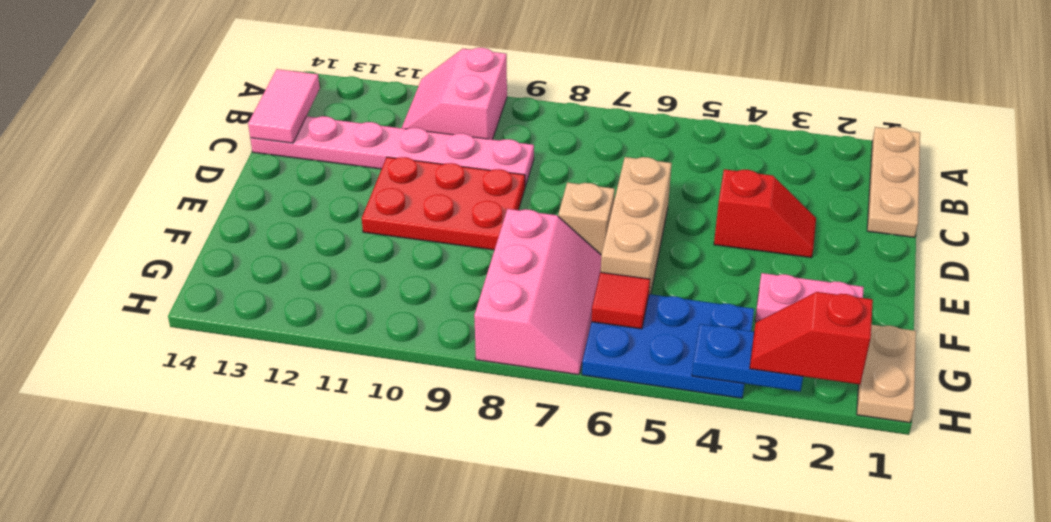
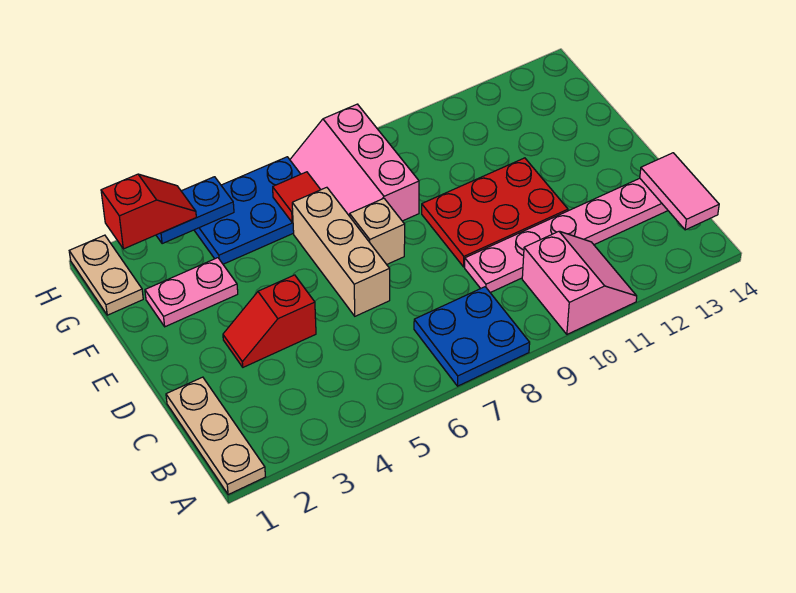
none -> blue 2x2 plate [414,287,530,386]

